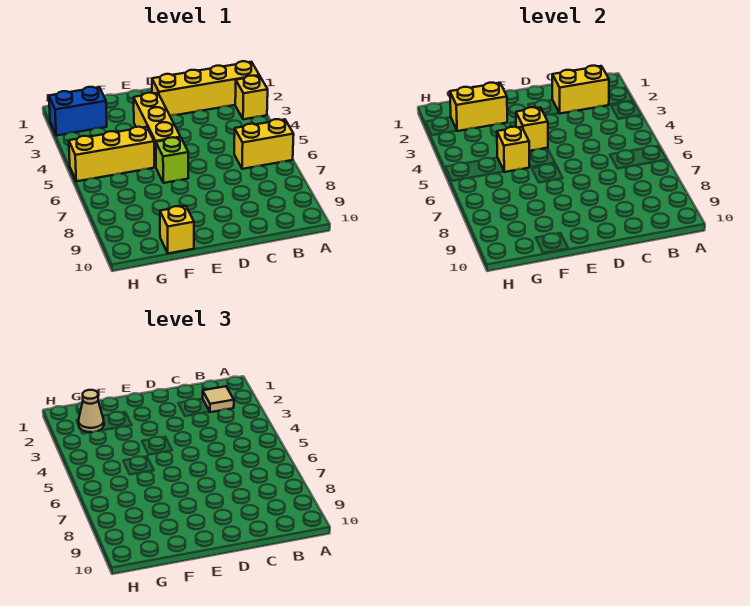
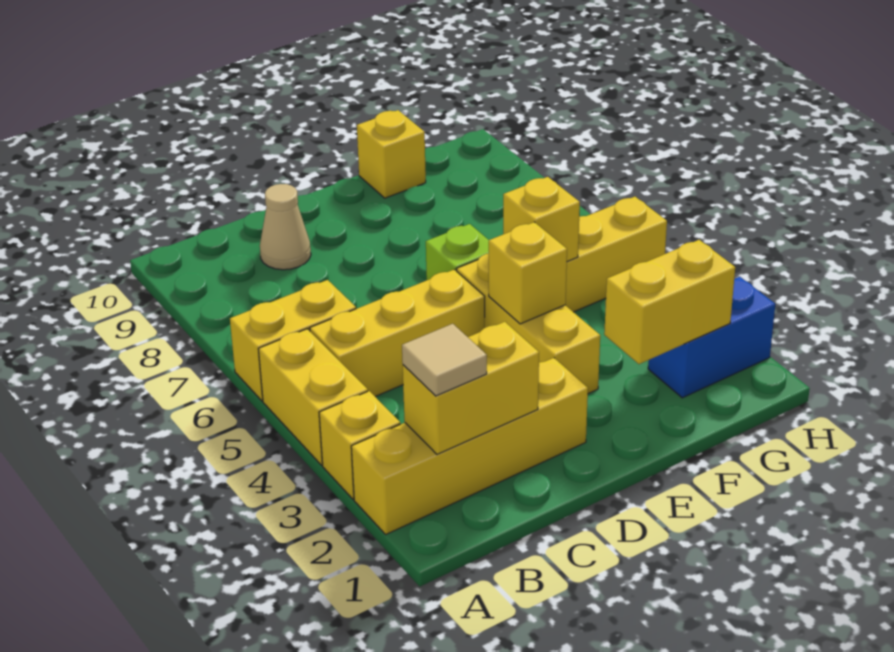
none -> yellow 1x2 brick [259,329,368,465]
none -> yellow 1x3 brick [310,270,485,397]
tan 1x1 cone [78,390,104,432] -> tan 1x1 cone moved to [260,184,311,270]

